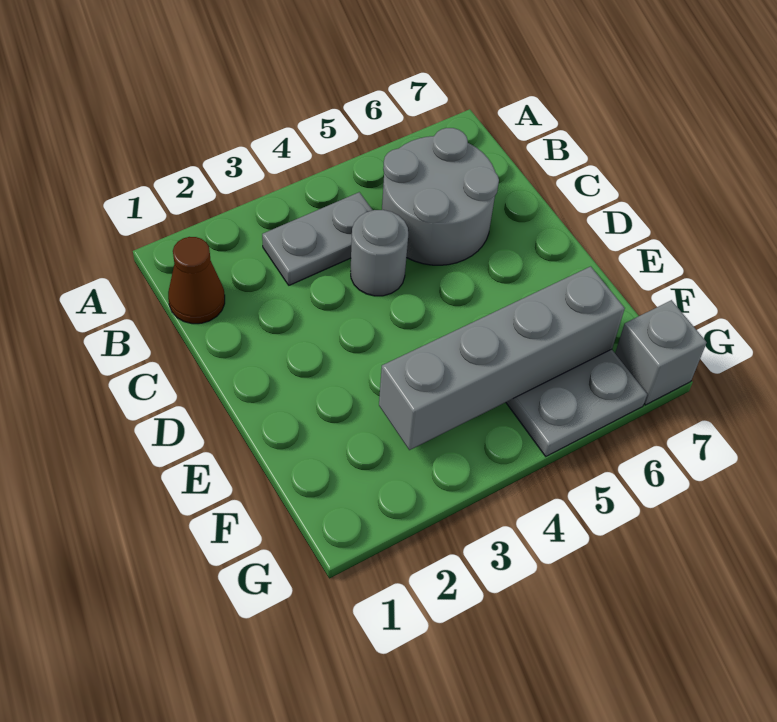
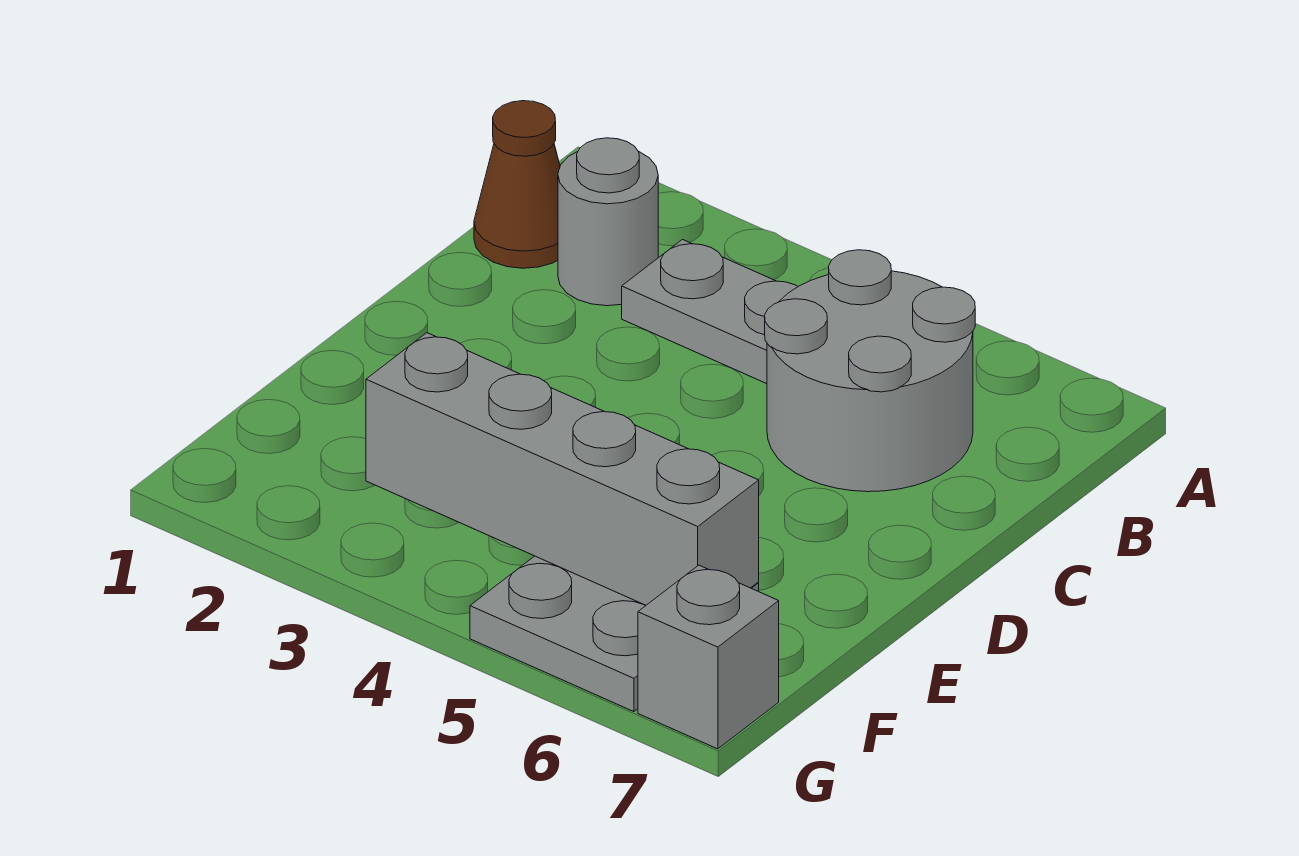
grey 1x1 round brick [351,210,408,296] -> grey 1x1 round brick moved to [558,138,658,306]

